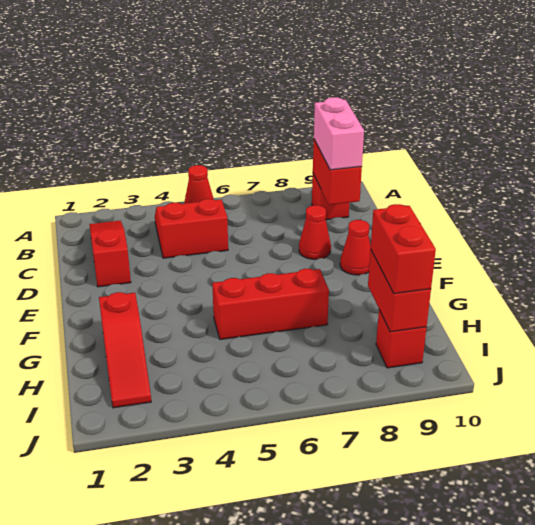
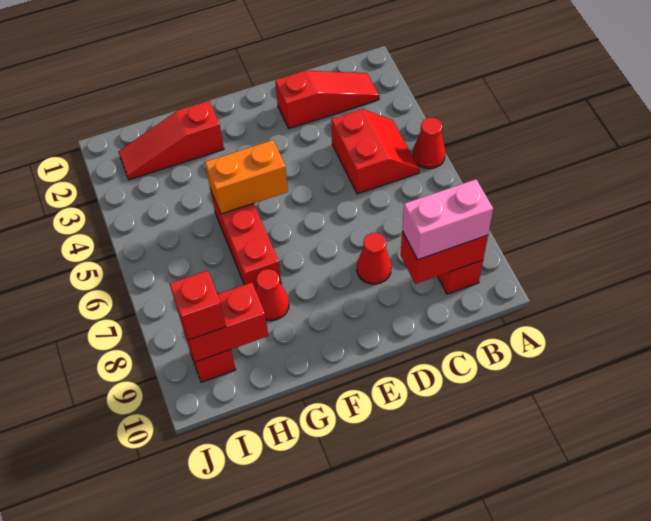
red 1x1 cone [340,220,371,275] -> red 1x1 cone moved to [256,269,289,321]
none -> orange 1x2 brick [205,140,288,214]
red 1x2 brick [371,204,436,294] -> red 1x1 brick [170,270,226,340]

